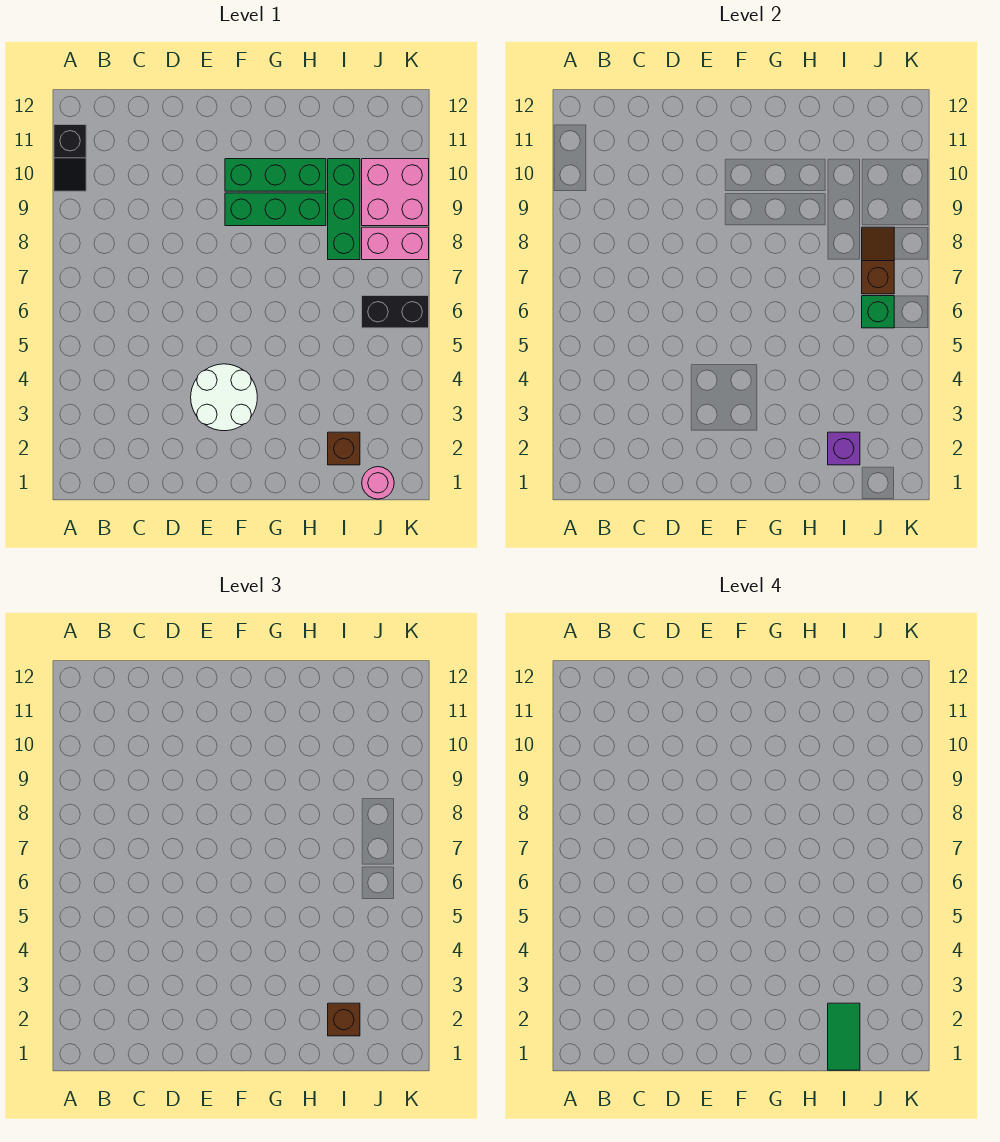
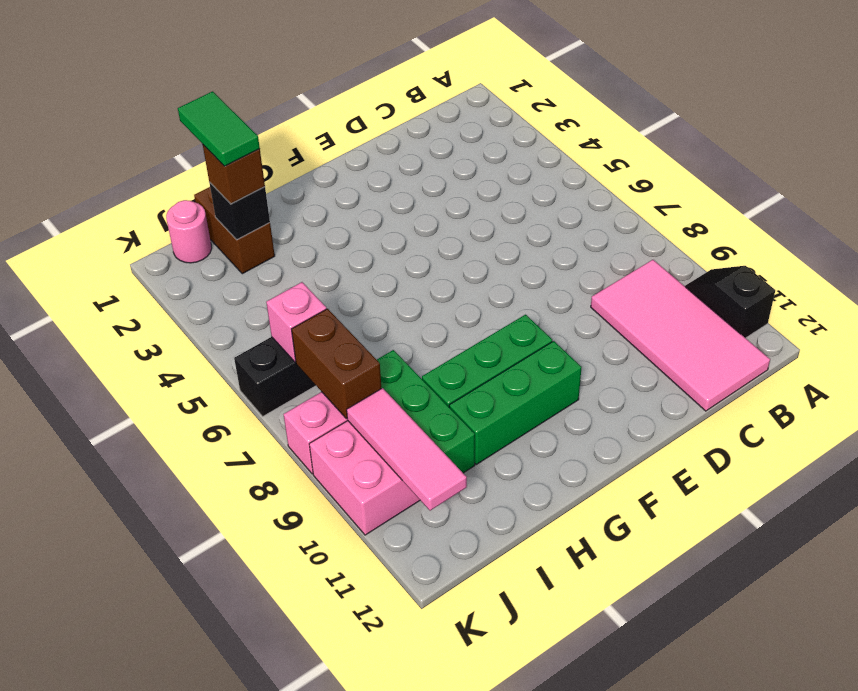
none -> pink 2x4 tile [591,260,770,411]
white 2x2 round brick [191,364,257,431] -> none
brown 1x1 brick [328,432,360,465] -> brown 1x2 brick [194,187,275,274]
purple 1x1 brick [828,432,860,465] -> black 1x1 brick [209,182,270,240]
green 1x1 brick [862,296,894,328] -> pink 1x1 brick [266,282,327,362]
brown 1x2 slope [862,227,894,294] -> brown 1x2 brick [292,309,381,419]
none -> pink 1x3 tile [347,388,467,511]

